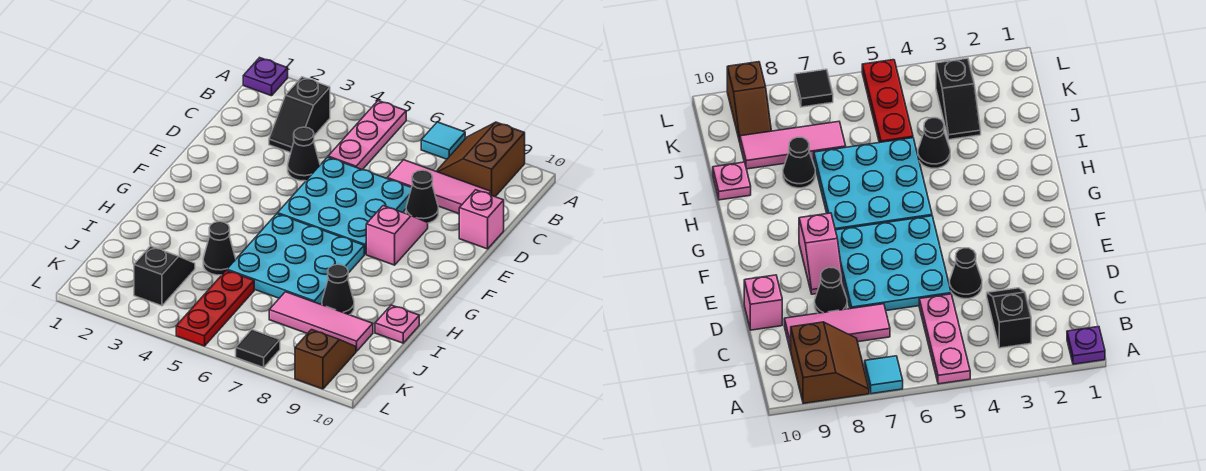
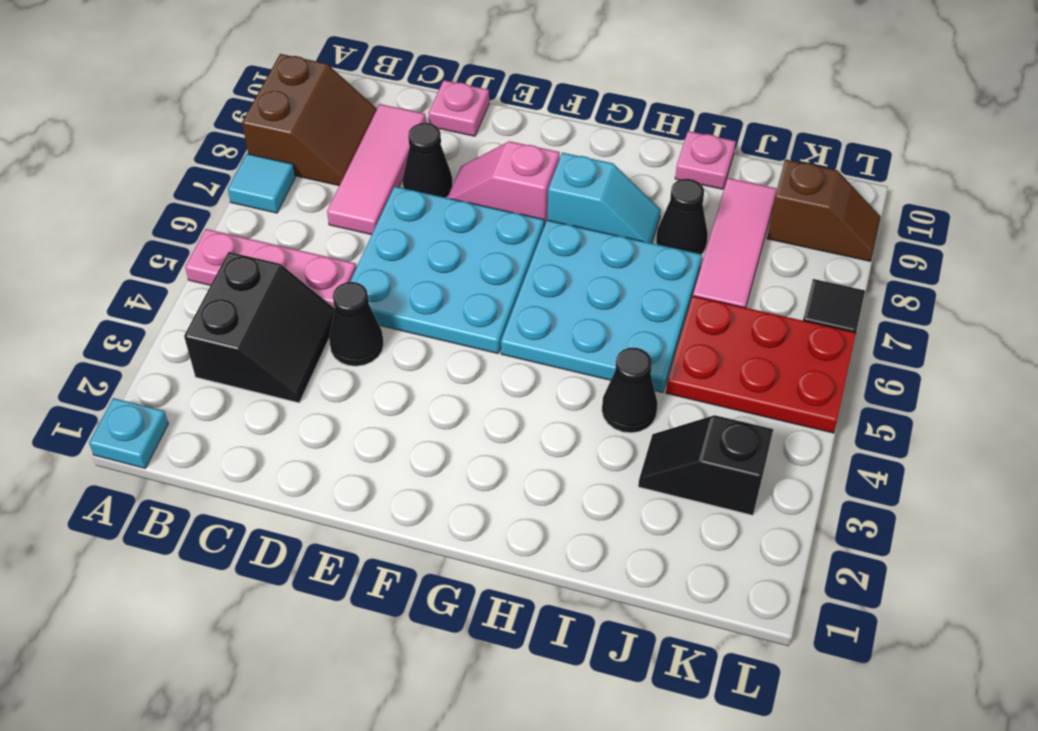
purple 1x1 plate [243,58,288,96] -> cyan 1x1 plate [89,398,168,468]
brown 2x2 slope [436,122,525,197] -> brown 2x2 slope turned to [242,54,377,186]
black 1x2 slope [269,77,330,153] -> black 2x2 slope [184,252,335,403]
pink 1x1 brick [459,190,504,249] -> pink 1x1 plate [429,80,489,136]
none -> cyan 1x2 slope [548,153,661,243]
red 1x3 plate [176,270,254,346] -> red 2x3 plate [666,296,856,433]
brown 1x2 slope [295,330,356,389] -> brown 1x2 slope turned to [767,159,881,261]

